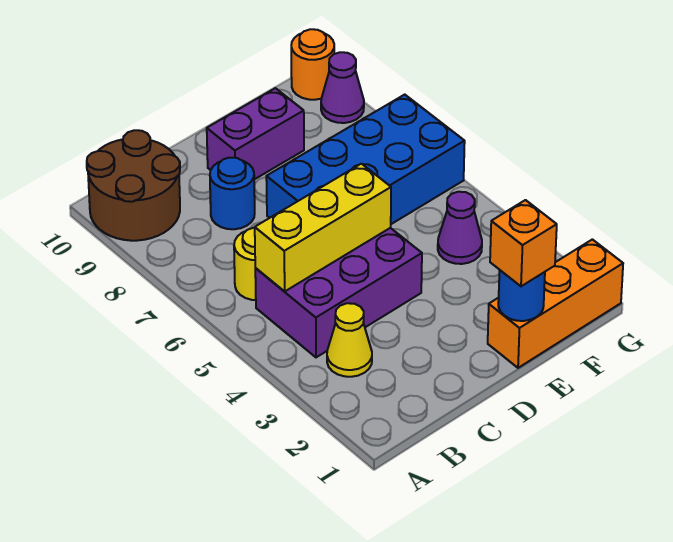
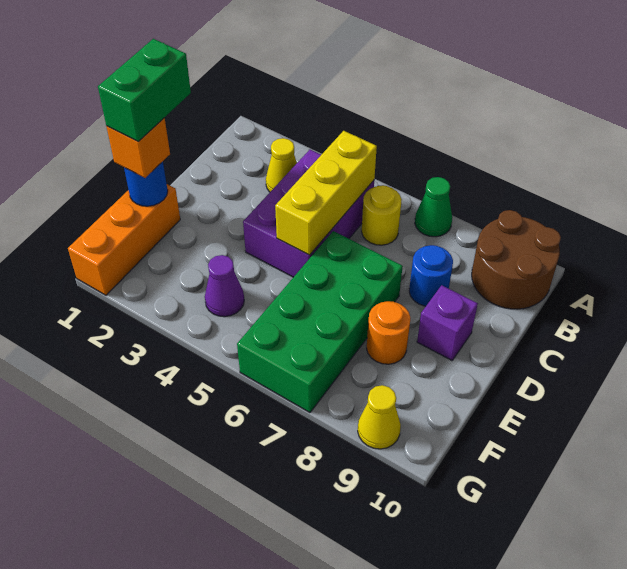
none -> green 1x1 cone [415,177,452,237]
none -> green 1x2 brick [98,39,191,142]
blue 2x4 brick [266,95,465,224] -> green 2x4 brick [237,231,403,412]
purple 1x2 brick [207,88,304,180] -> purple 1x1 brick [417,285,478,360]
purple 1x1 cone [321,52,364,123] -> yellow 1x1 cone [358,385,401,449]
orange 1x1 round brick [291,29,334,100] -> orange 1x1 round brick moved to [367,301,410,364]

